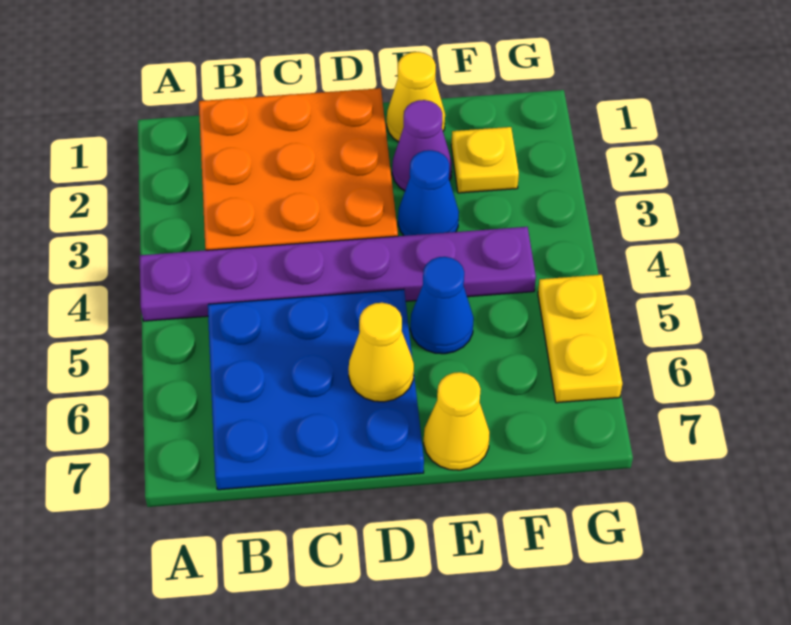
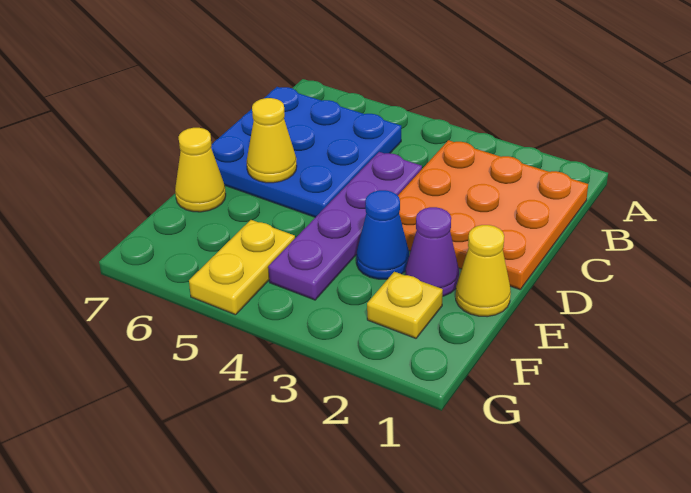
purple 1x6 plate [140,227,536,321] -> purple 1x4 plate [268,152,422,300]
blue 1x1 cone [410,257,474,354] -> none
yellow 1x2 plate [538,275,622,403] -> yellow 1x2 plate turned to [189,220,295,315]

